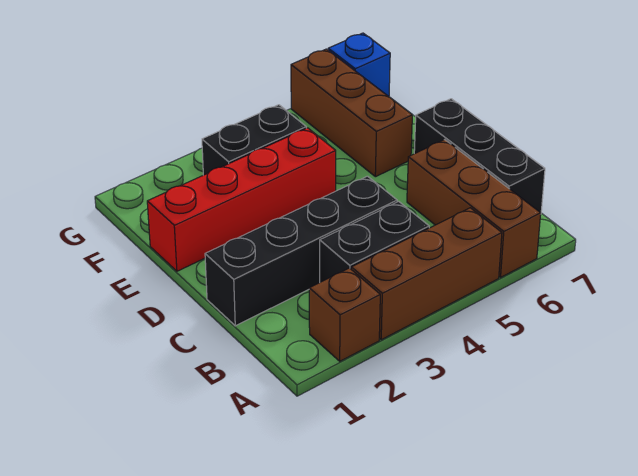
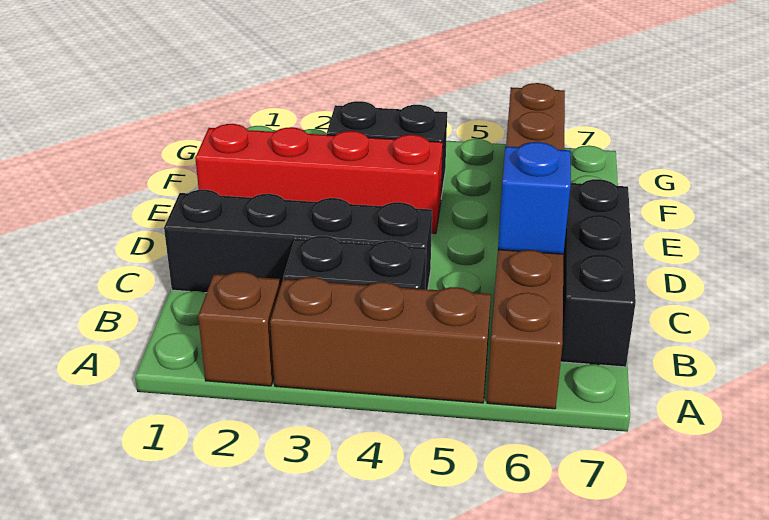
blue 1x1 brick [328,33,390,96] -> blue 1x1 brick moved to [498,142,571,254]

